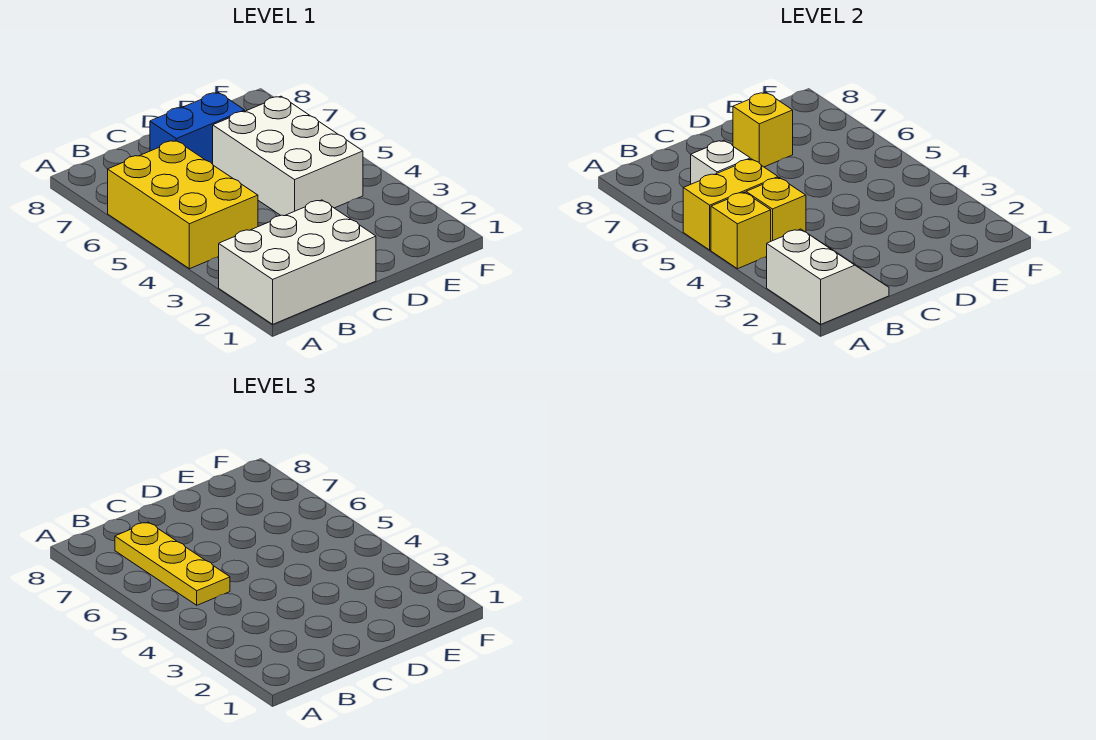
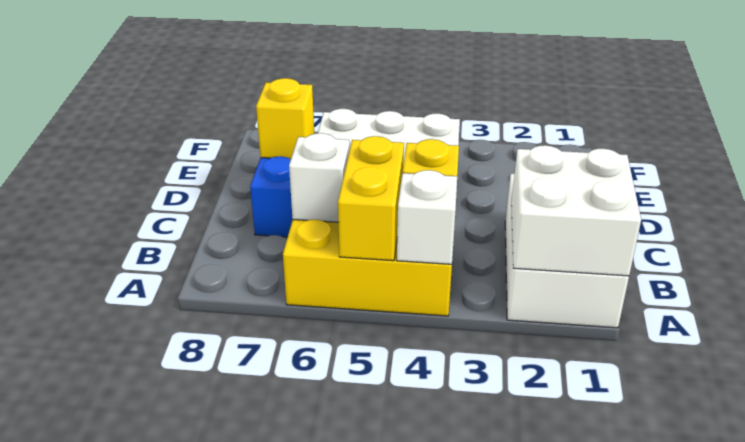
white 2x2 slope [767,229,889,324] -> white 2x2 brick [511,145,641,276]
yellow 1x1 brick [711,192,771,269] -> white 1x1 brick [397,170,457,264]
yellow 1x3 plate [115,522,230,605] -> none

